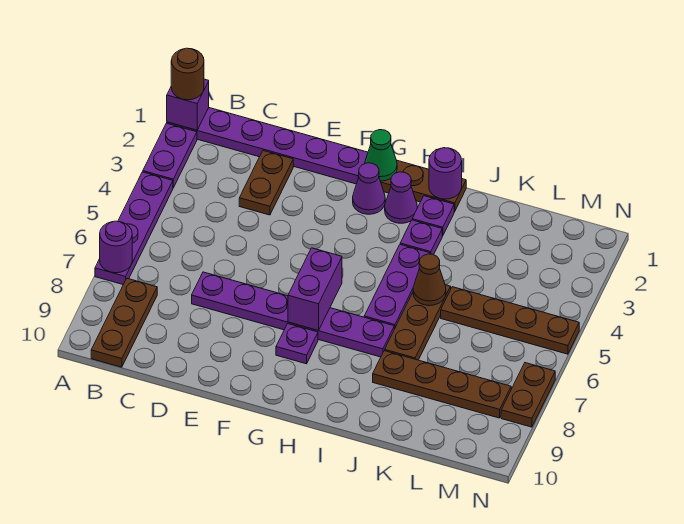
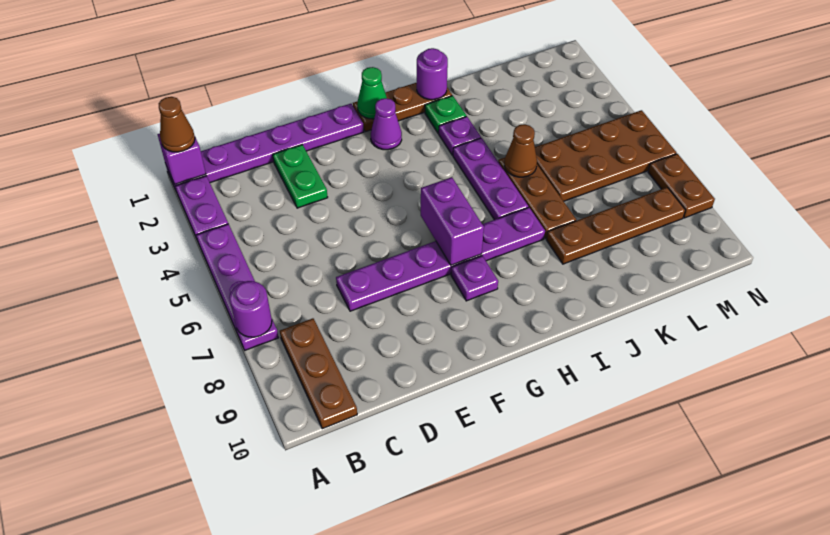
brown 1x1 round brick [171,48,204,100] -> brown 1x1 cone [159,97,195,152]
brown 1x2 plate [239,151,293,215] -> green 1x2 plate [273,145,328,208]
purple 1x1 cone [385,172,417,223] -> none
purple 1x1 plate [412,196,454,236] -> green 1x1 plate [425,96,466,133]
brown 1x4 plate [441,287,579,354] -> brown 2x4 plate [535,110,676,201]

